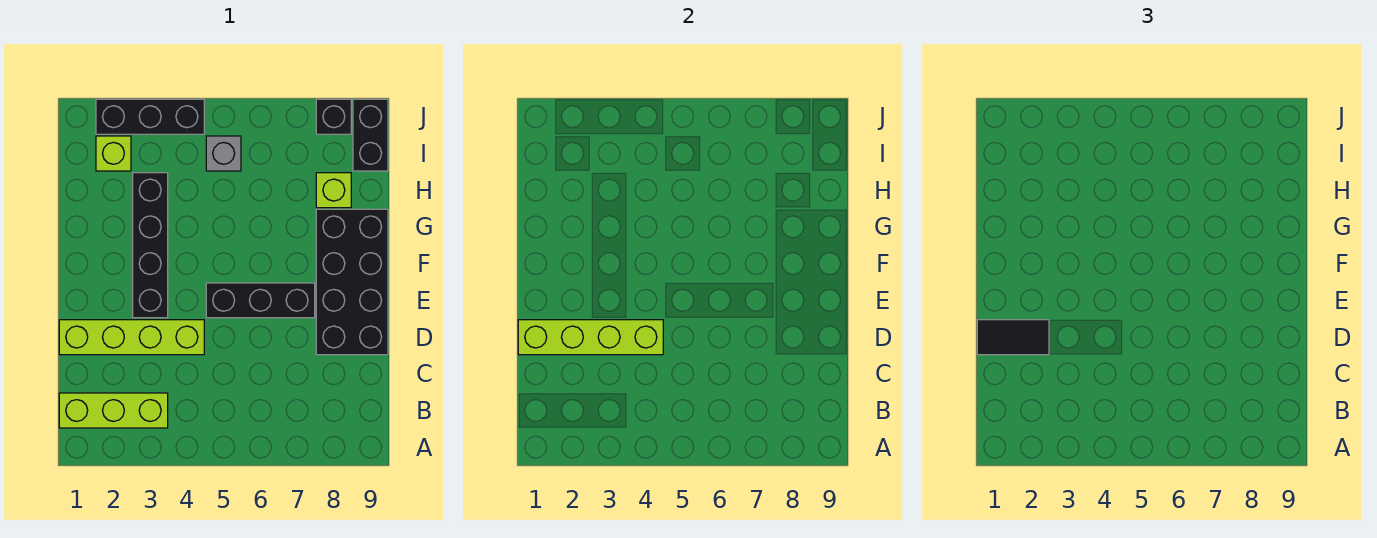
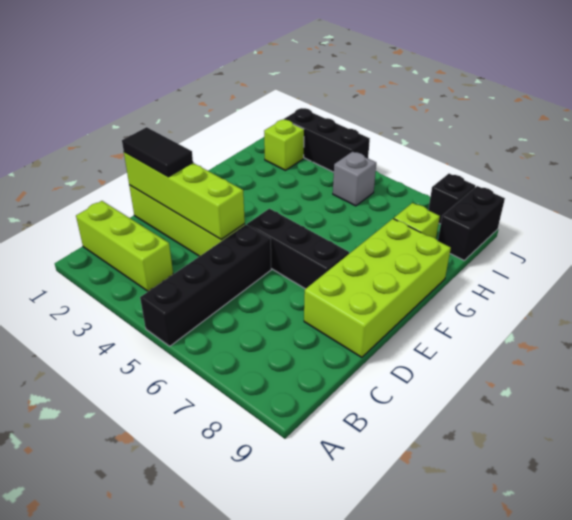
black 2x4 brick [316,209,388,355] -> lime 2x4 brick [304,219,451,357]
black 1x4 brick [133,173,168,318] -> black 1x4 brick moved to [140,225,271,346]

